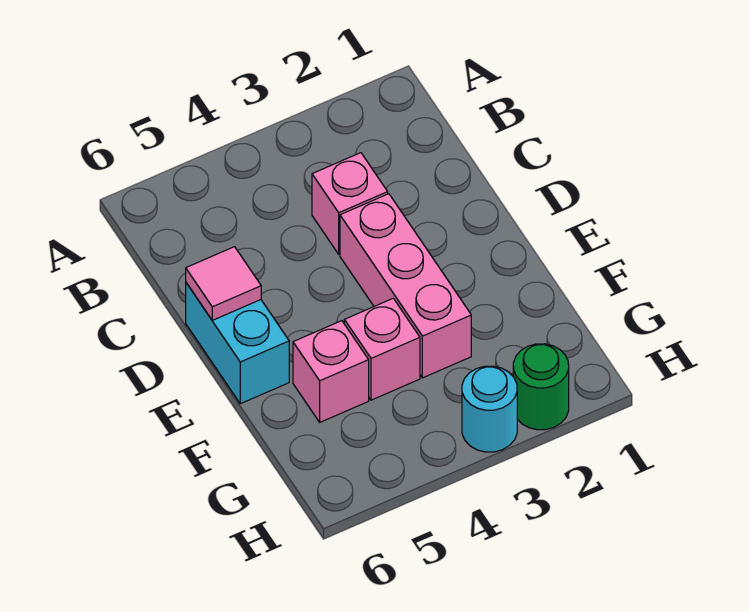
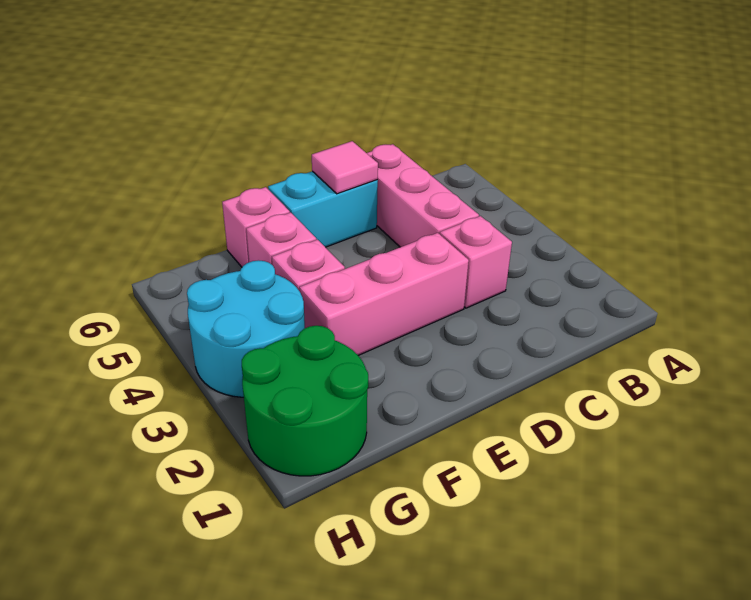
none -> pink 1x3 brick [367,144,479,247]
none -> pink 1x1 brick [222,187,290,267]
green 1x1 round brick [513,344,569,430] -> green 2x2 round brick [242,326,368,476]
cyan 1x1 round brick [462,366,517,452] -> cyan 2x2 round brick [187,260,305,397]

